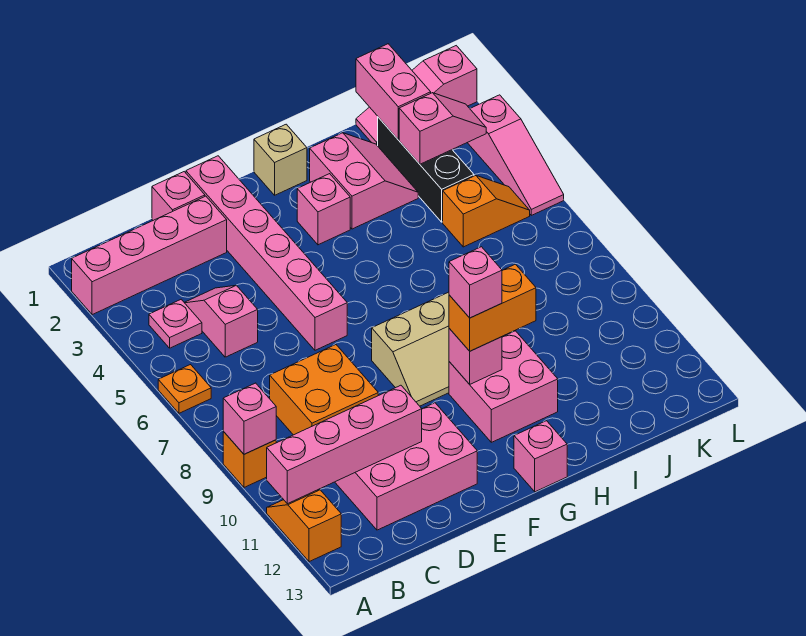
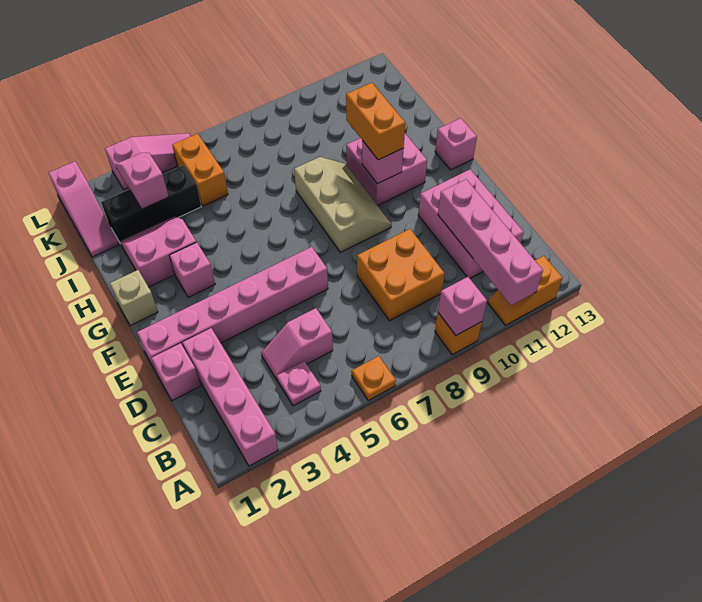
pink 1x1 brick [449,247,502,318] -> none
pink 1x2 brick [356,44,431,140] -> none
orange 1x2 slope [443,176,530,247] -> orange 1x2 brick [172,134,228,206]

